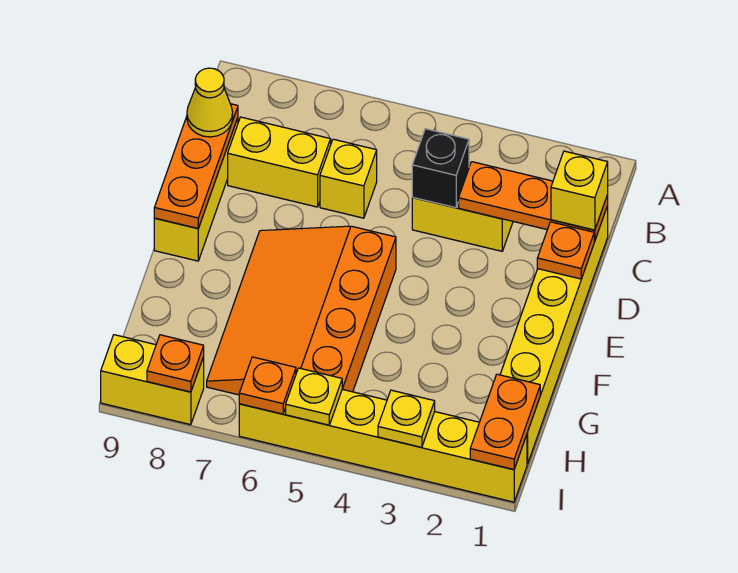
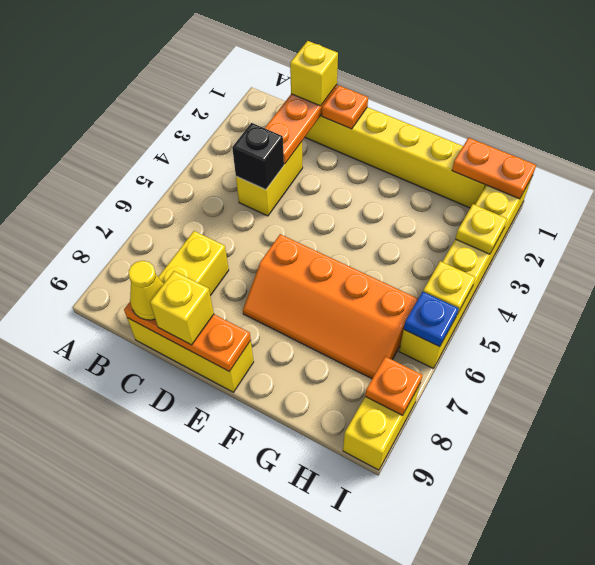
yellow 1x1 brick [320,139,377,218] -> yellow 1x1 brick moved to [150,271,214,345]
orange 3x4 slope [207,226,396,395] -> orange 2x4 slope [243,234,418,379]
orange 1x1 plate [239,357,296,414] -> blue 1x1 plate [404,292,459,347]

